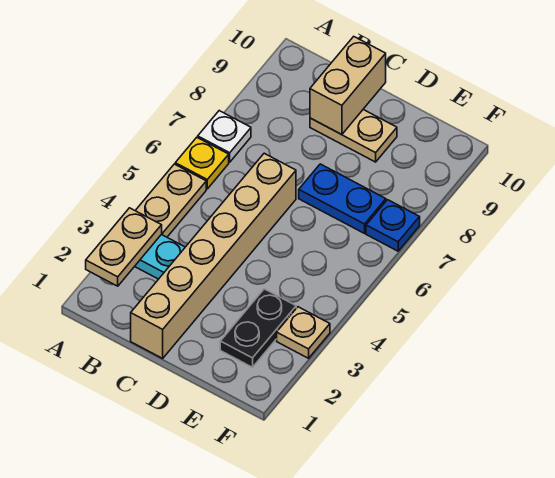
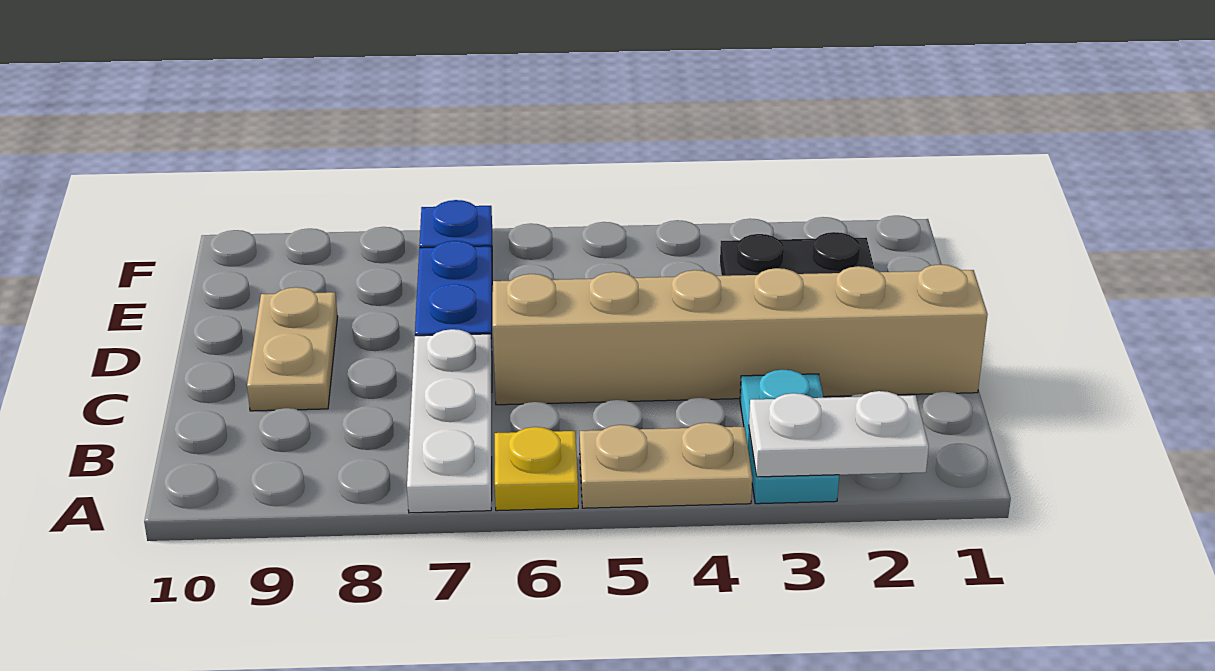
tan 1x2 plate [86,208,162,286] -> white 1x2 plate [749,391,929,477]
white 1x1 plate [198,111,251,162] -> white 1x3 plate [407,329,492,513]
tan 1x2 brick [310,37,386,135] -> none
tan 1x1 plate [277,307,330,358] -> none

